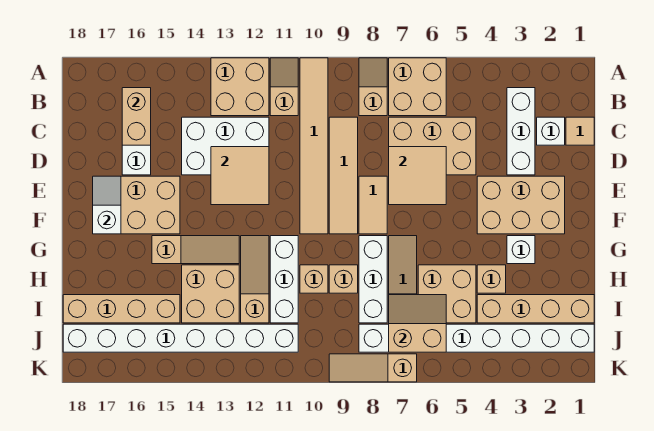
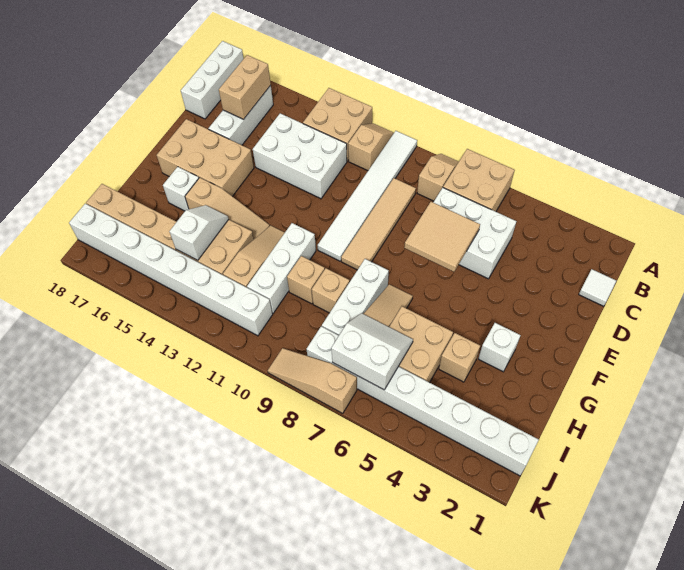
tan 1x6 tile [300,58,328,234] -> white 1x6 tile [318,131,417,261]
white 1x3 brick [507,88,535,175] -> white 1x3 brick moved to [181,41,244,119]
tan 1x1 tile [566,117,594,145] -> white 1x1 tile [579,269,616,306]
white 1x1 brick [537,117,565,145] -> white 1x1 brick moved to [163,167,199,211]
tan 2x3 brick [389,117,476,175] -> white 2x3 brick [433,188,517,279]
tan 2x2 tile [211,147,269,205] -> none
tan 2x3 brick [477,176,565,234] -> none
tan 1x2 tile [359,176,387,234] -> none
white 1x2 slope [93,176,121,234] -> white 1x2 slope moved to [169,205,229,260]
tan 1x4 brick [477,295,594,323] -> none
tan 2x2 slope [389,295,446,352] -> white 2x2 slope [331,313,413,390]

